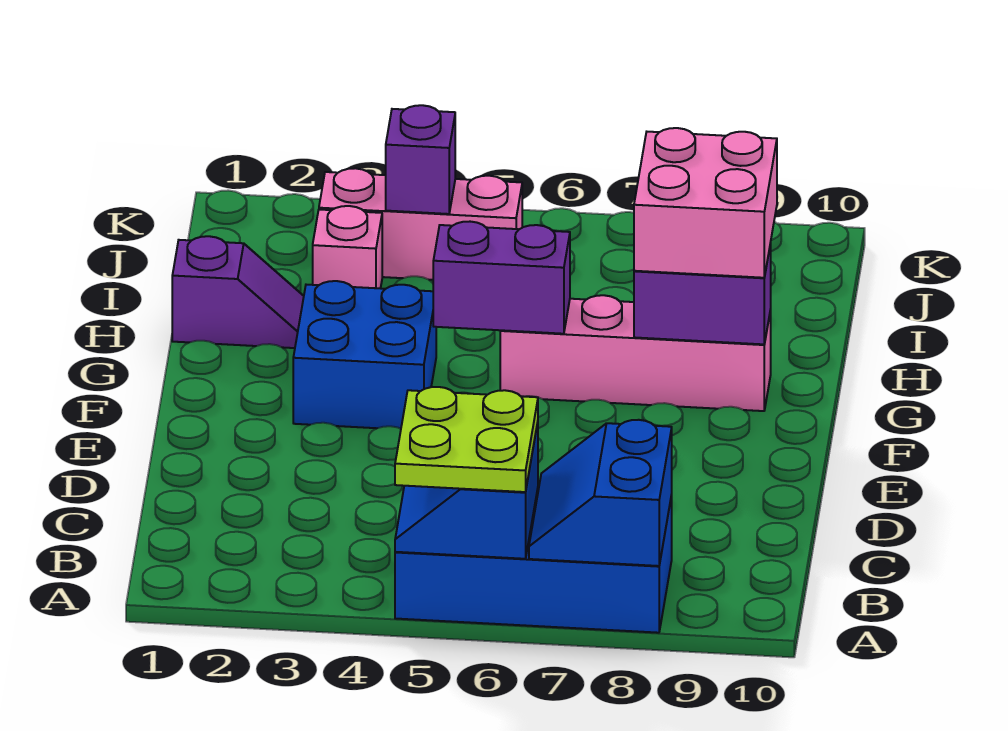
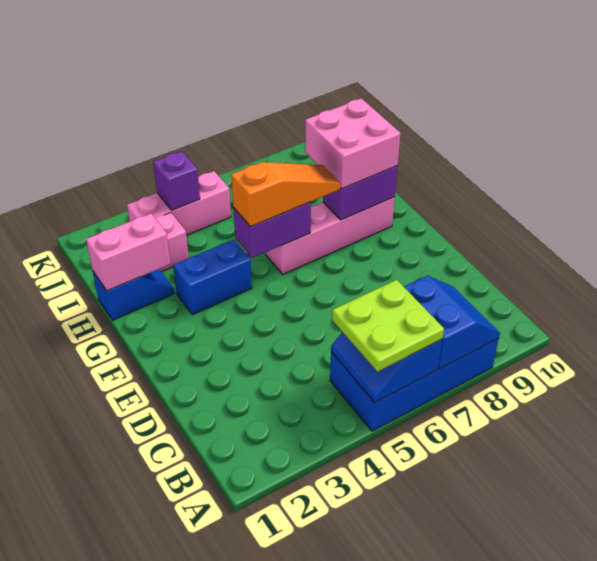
blue 2x2 slope [529,420,672,566] -> blue 2x2 slope turned to [404,275,500,369]
blue 2x2 brick [293,281,436,429] -> blue 1x2 brick [173,240,252,315]
none -> orange 1x3 slope [231,162,341,227]
purple 1x2 slope [172,236,304,348] -> blue 1x2 slope [93,269,174,320]
none -> pink 1x2 brick [86,213,171,291]

